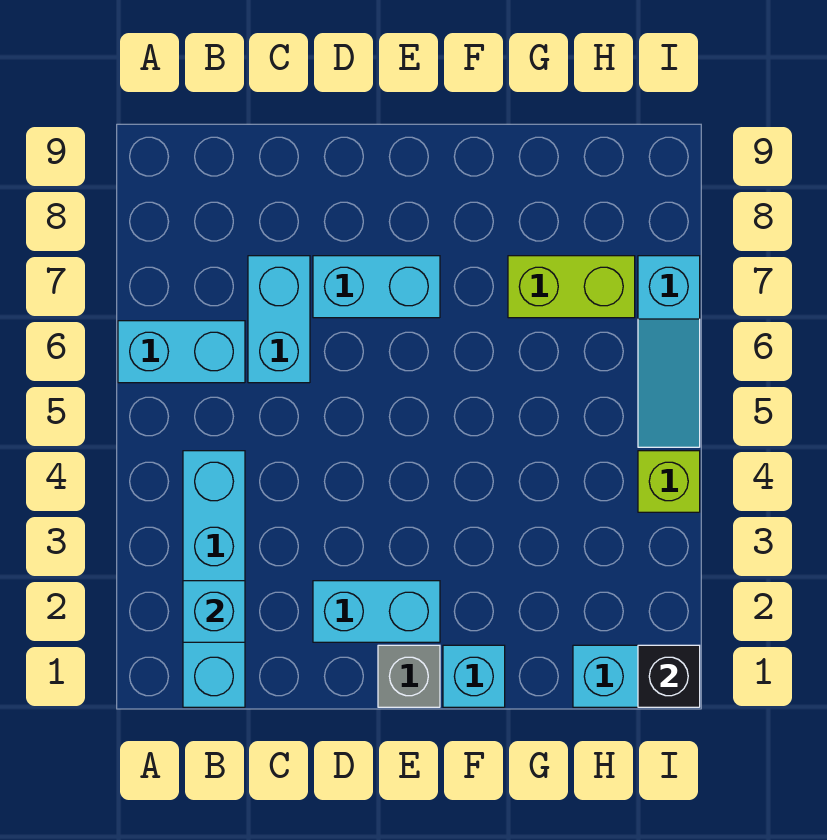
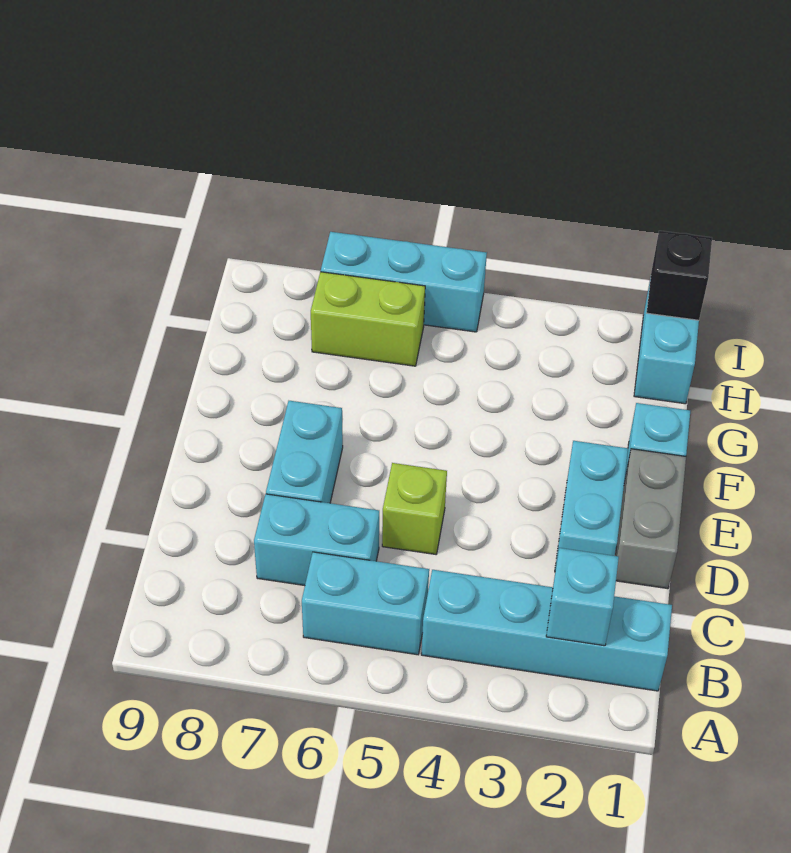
cyan 1x2 brick [118,321,245,383] -> cyan 1x2 brick turned to [302,552,429,655]
grey 1x1 brick [378,645,440,707] -> grey 1x2 brick [616,449,686,589]
lime 1x2 brick [508,256,635,318] -> lime 1x2 brick turned to [311,272,425,366]
lime 1x1 brick [638,451,700,512] -> lime 1x1 brick moved to [382,463,447,554]
cyan 1x3 slope [638,256,700,447] -> cyan 1x3 brick [321,232,487,332]

